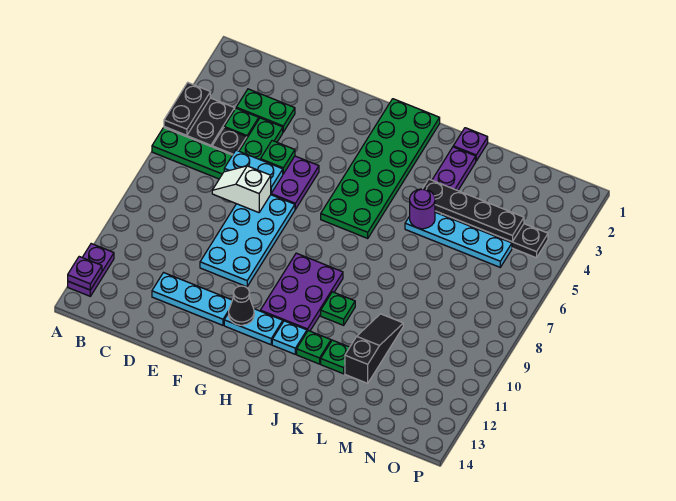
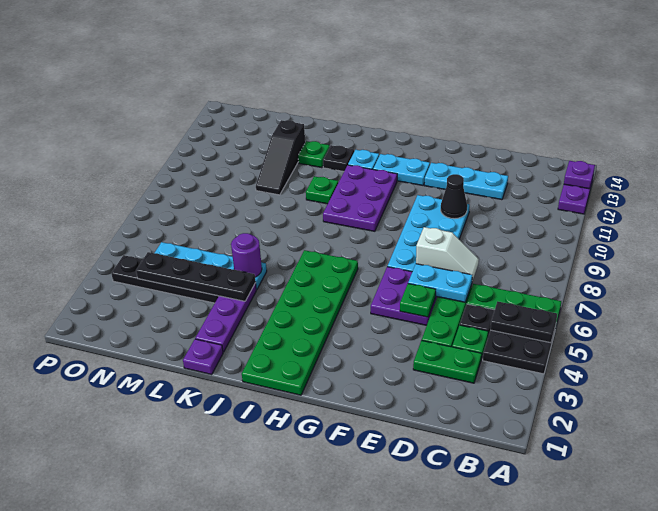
black 1x2 plate [164,83,210,135] -> black 1x2 plate turned to [490,301,557,343]
black 1x1 cone [229,286,254,325] -> black 1x1 cone moved to [441,174,467,219]
green 1x1 plate [297,331,331,364] -> black 1x1 plate [323,145,354,171]

